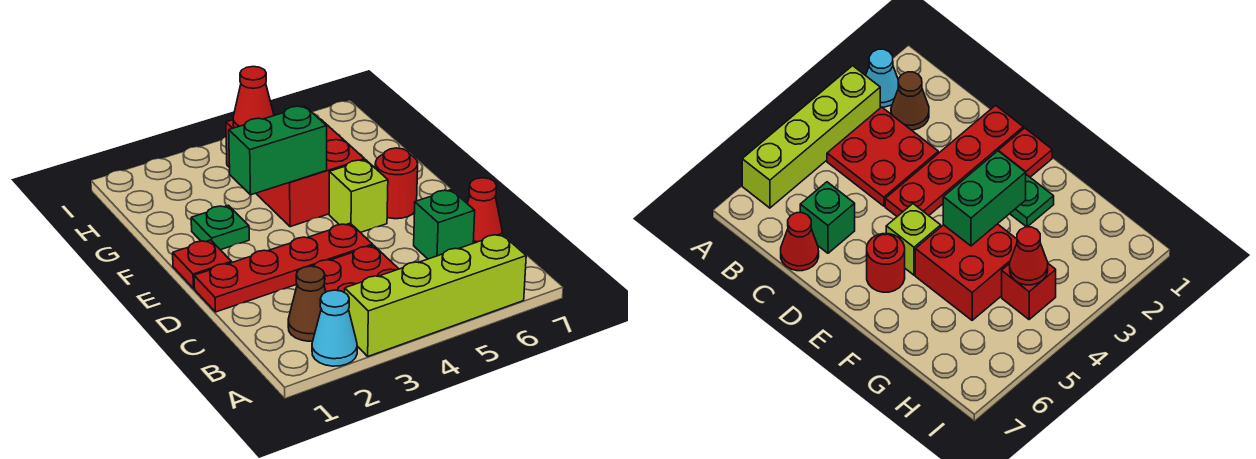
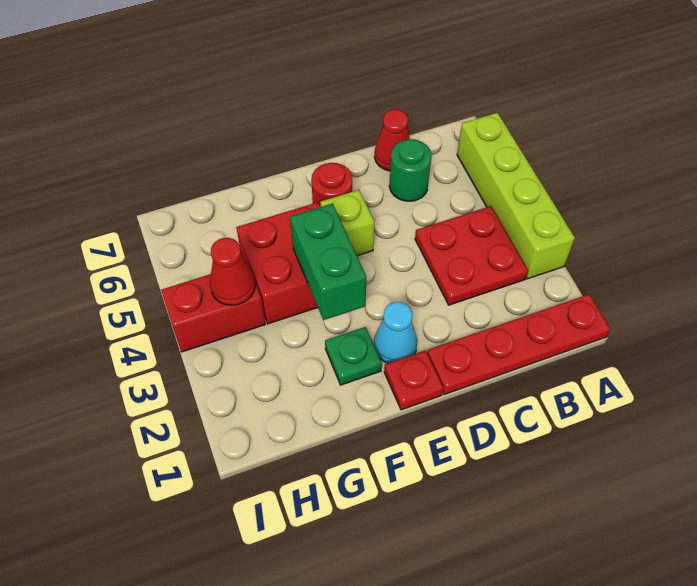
cyan 1x1 cone [312,290,357,366] -> cyan 1x1 cone moved to [374,302,417,363]
brown 1x1 cone [288,266,326,341] -> none
green 1x1 brick [414,190,475,259] -> green 1x1 round brick [389,139,432,201]
red 1x4 plate [194,223,373,312] -> red 1x4 plate turned to [427,294,611,395]
red 1x1 brick [1002,264,1056,319] -> red 1x2 brick [161,263,265,352]

